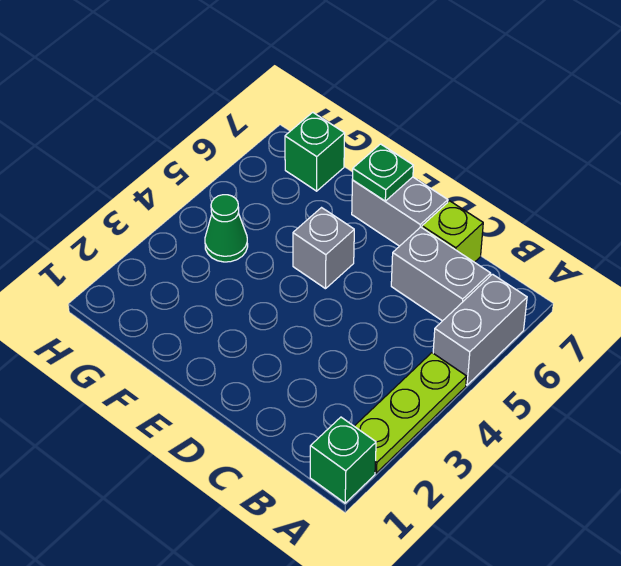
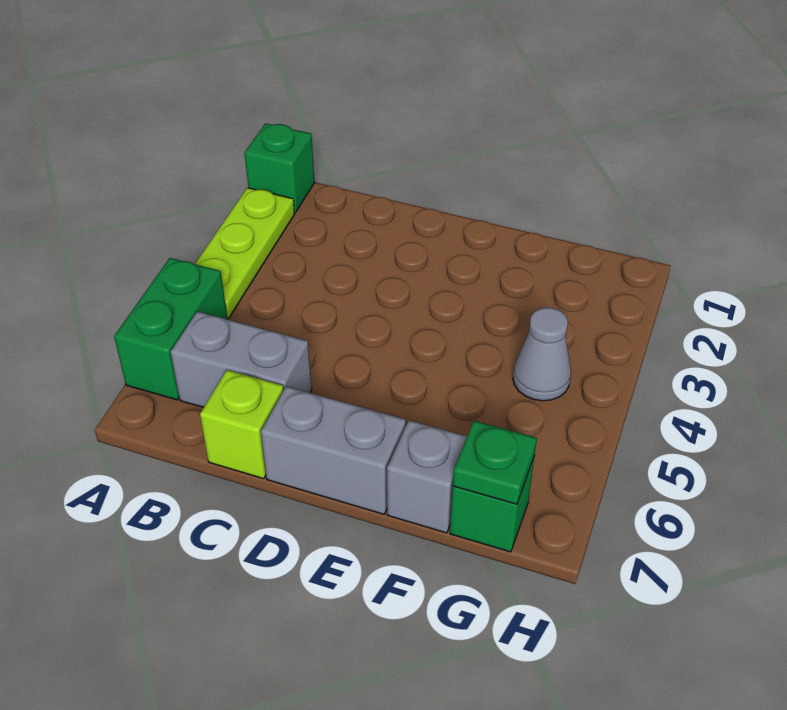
grey 1x2 brick [433,274,527,385] -> green 1x2 brick [114,258,227,400]
grey 1x1 brick [293,208,354,289] -> grey 1x1 brick moved to [387,420,467,533]
green 1x1 plate [352,144,413,201] -> green 1x1 plate moved to [453,421,537,504]
green 1x1 cone [205,195,248,262] -> grey 1x1 cone [513,308,571,401]

